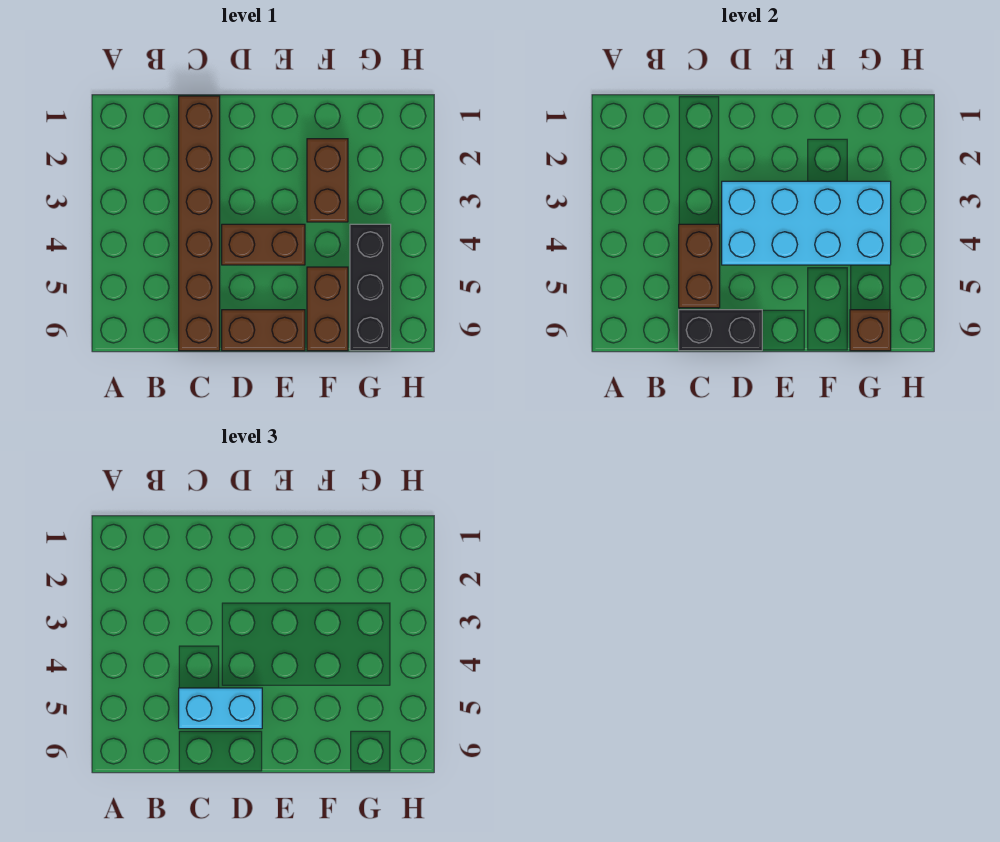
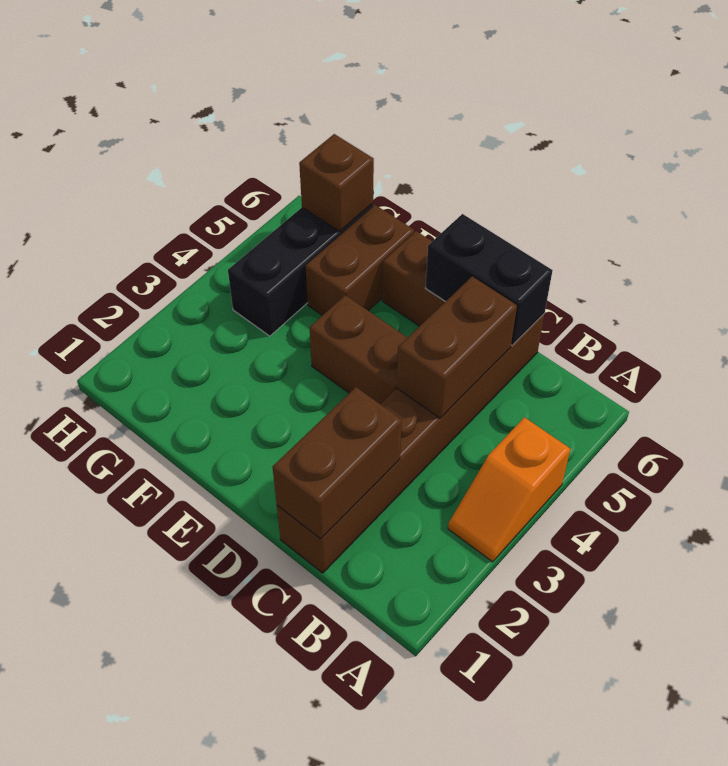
none -> orange 1x2 slope [448,417,570,562]
cyan 1x2 brick [179,688,262,729] -> none
cyan 2x4 brick [722,181,891,265] -> none
brown 1x2 brick [307,139,348,222] -> brown 1x2 brick moved to [273,387,402,539]

